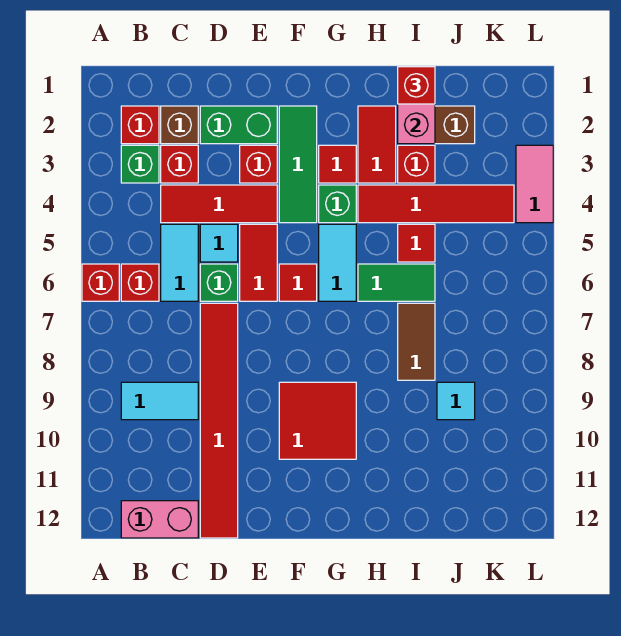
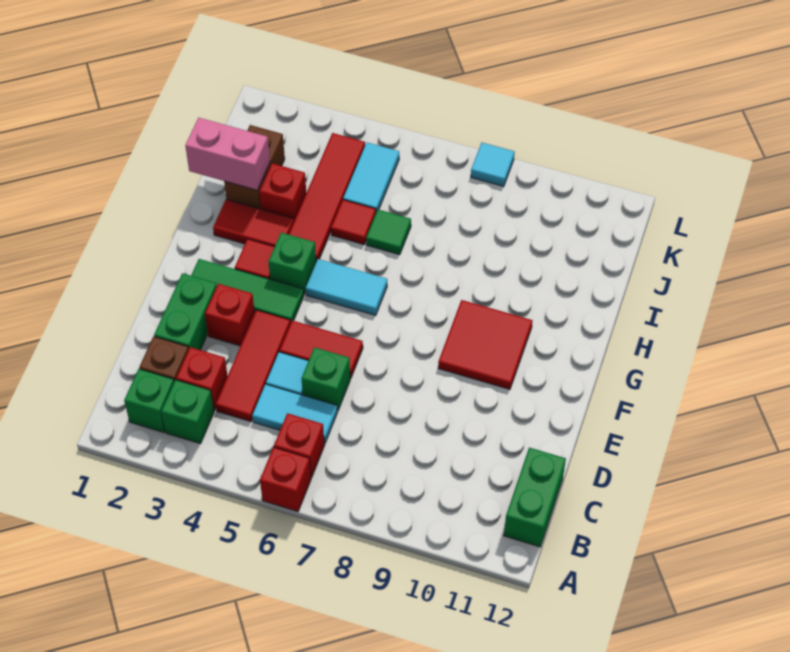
red 1x1 brick [121,106,159,144] -> green 1x1 brick [124,369,174,433]
cyan 1x2 tile [121,382,198,420] -> cyan 1x2 tile moved to [343,142,399,212]
pink 1x2 brick [121,501,198,538] -> green 1x2 brick [504,448,566,547]
red 1x6 tile [200,303,238,538] -> none
red 1x1 tile [279,264,317,301] -> none
green 1x2 tile [358,264,435,301] -> green 1x1 tile [366,210,411,255]
red 1x1 brick [398,67,435,104] -> none
brown 1x2 tile [398,303,435,380] -> none
cyan 1x1 tile [437,382,475,420] -> cyan 1x1 tile moved to [471,143,515,187]
pink 1x2 tile [516,145,553,223] -> none

